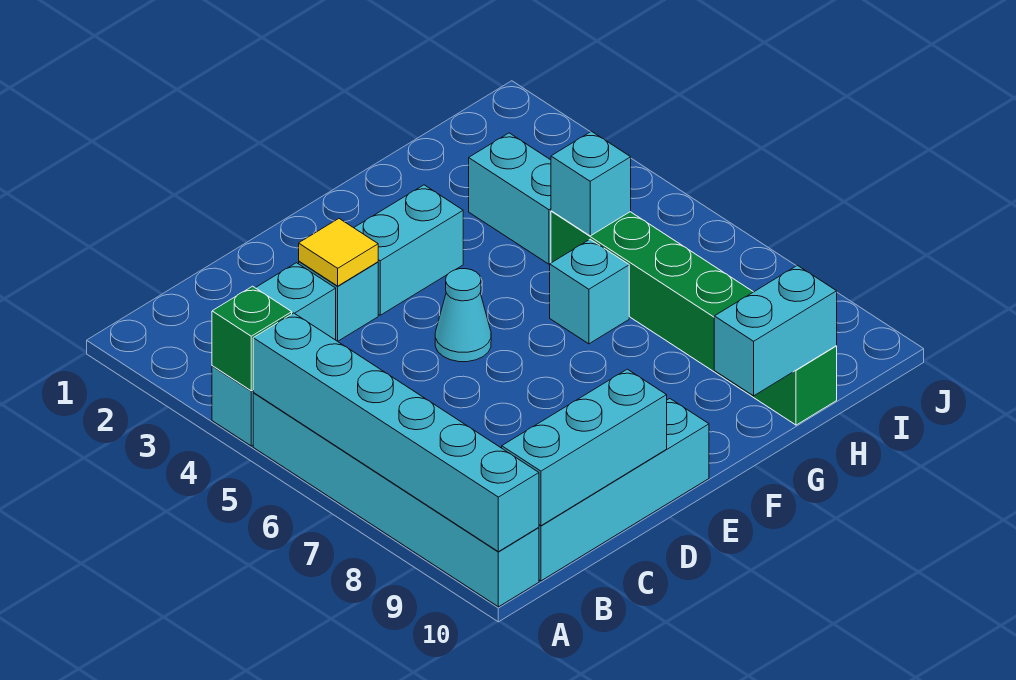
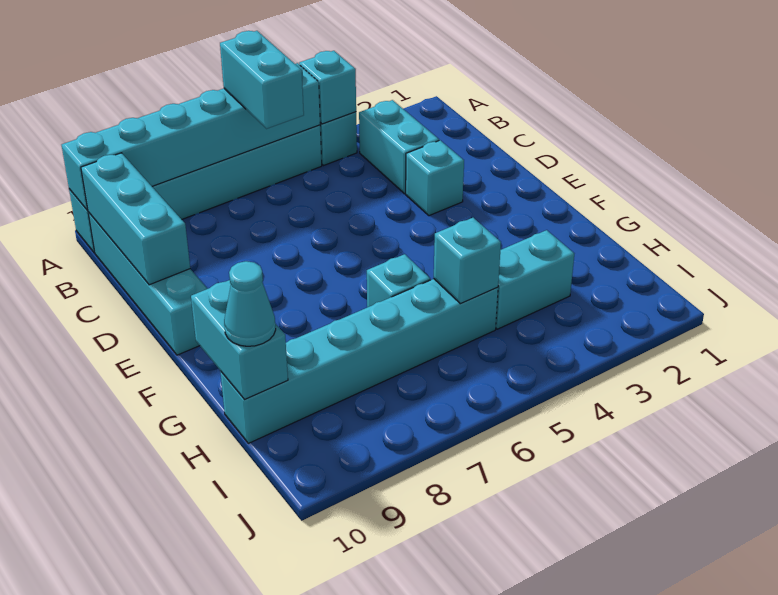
green 1x1 brick [212,286,292,391] -> cyan 1x1 brick [299,51,356,124]
yellow 1x1 tile [299,219,378,286] -> none
cyan 1x2 brick [354,185,463,315] -> cyan 1x2 brick moved to [220,31,304,129]
cyan 1x1 cone [435,269,491,362] -> cyan 1x1 cone moved to [224,261,276,346]
green 1x6 brick [551,211,837,425] -> cyan 1x6 brick [220,279,498,443]

